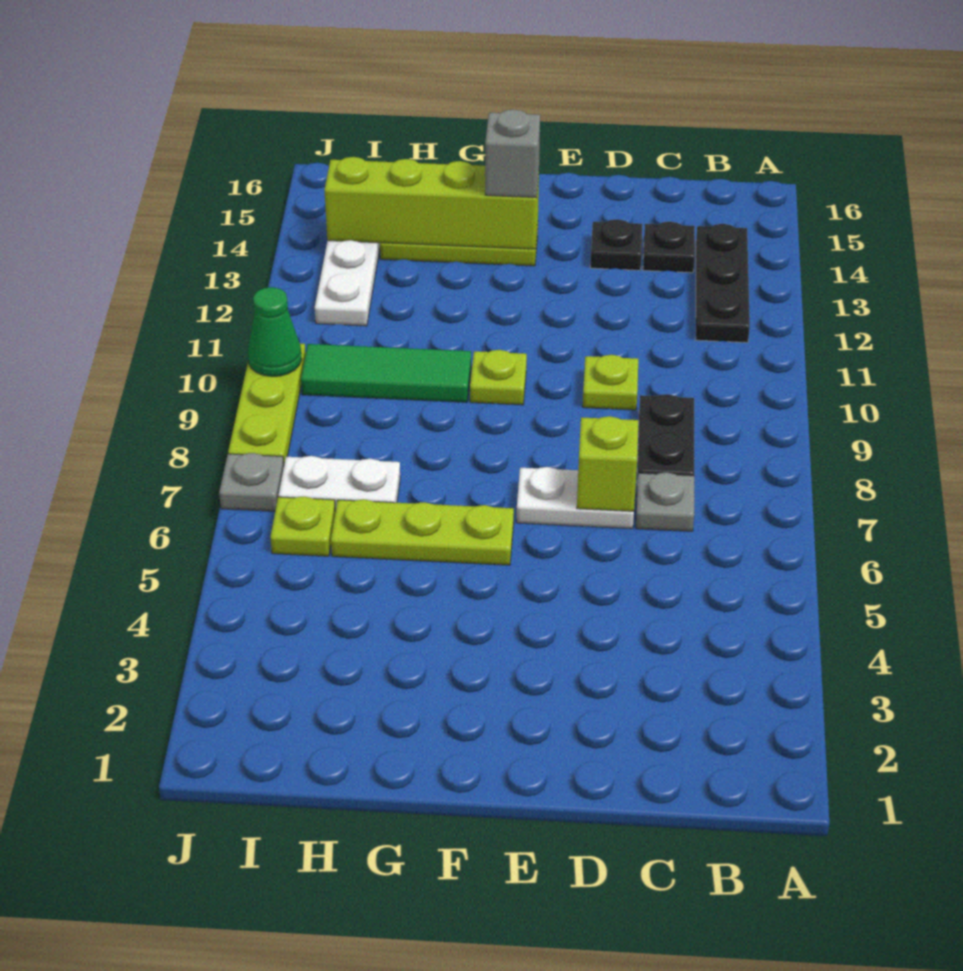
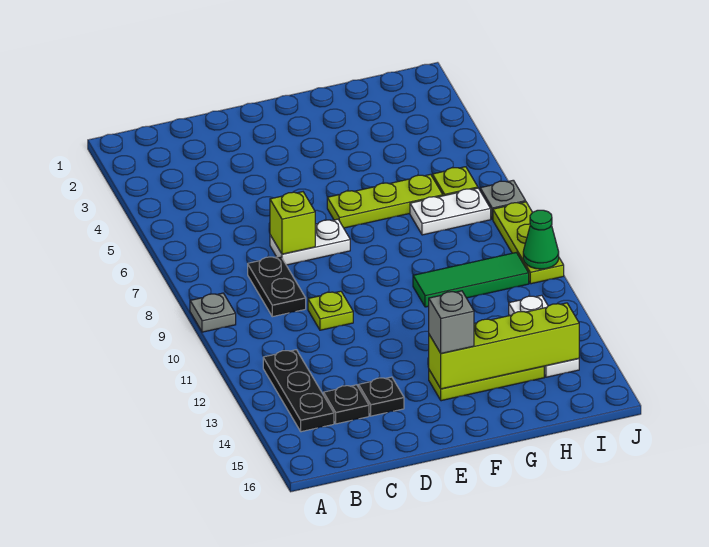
grey 1x1 plate [636,472,694,531] -> grey 1x1 plate moved to [190,293,236,332]
lime 1x1 plate [470,350,527,405] -> none

